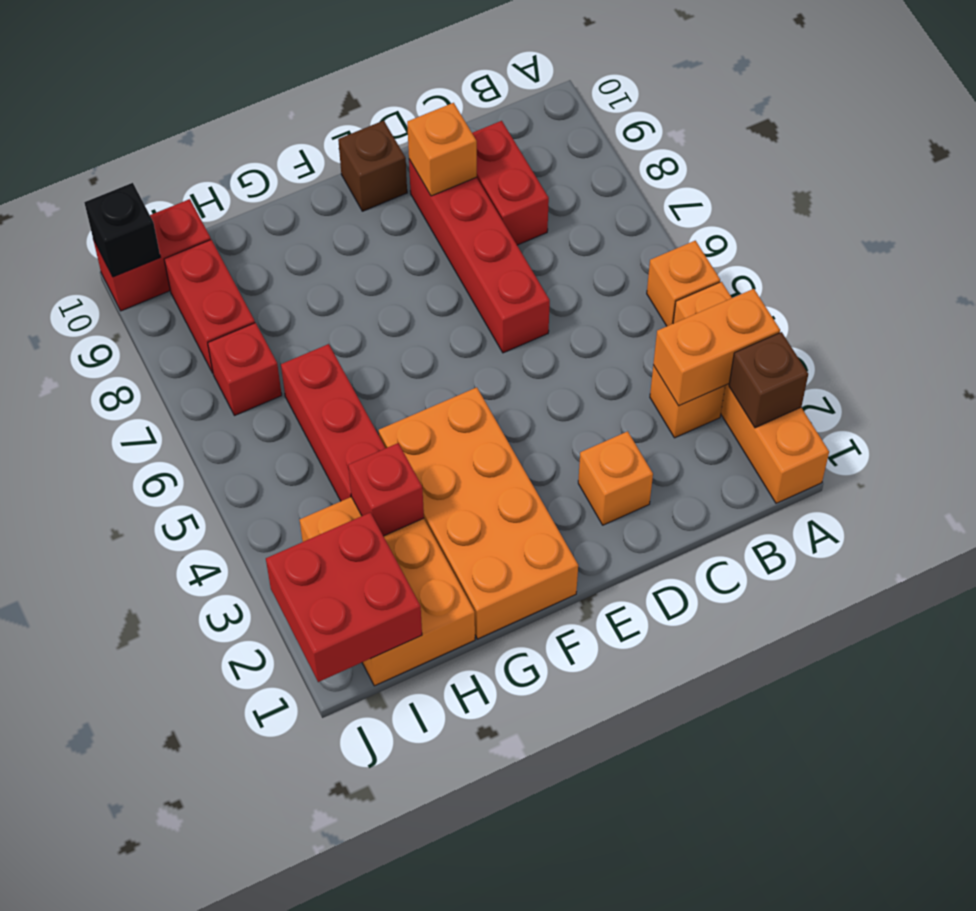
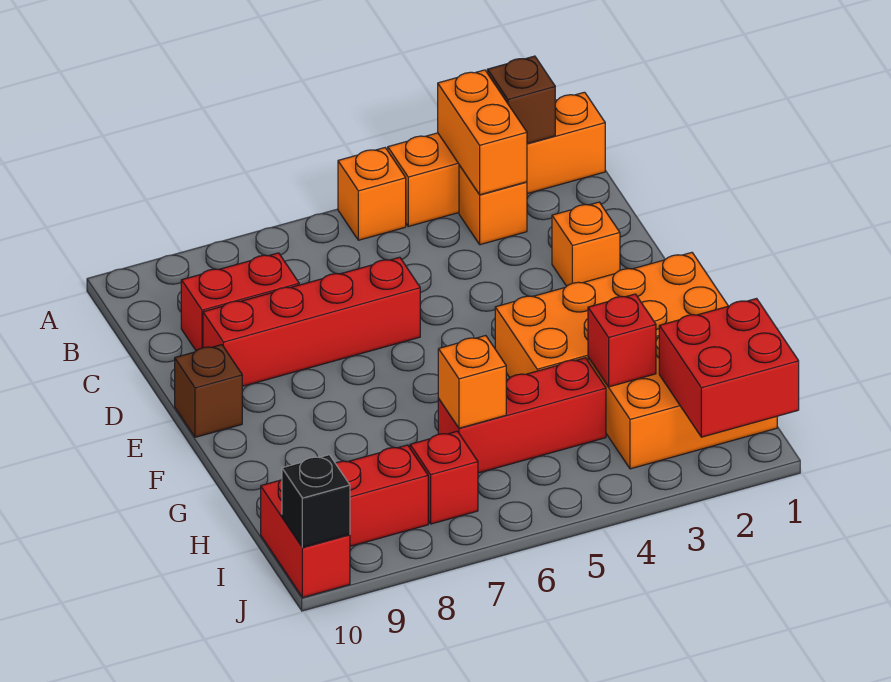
orange 1x1 brick [407,103,477,196] -> orange 1x1 brick moved to [438,336,506,428]

